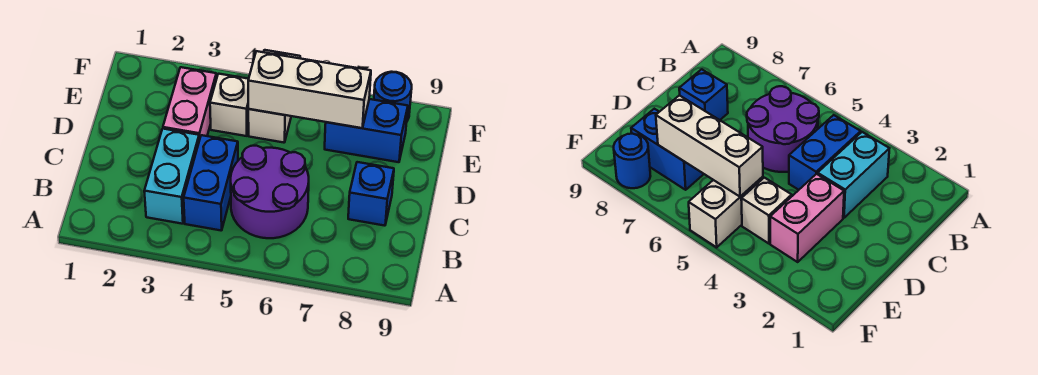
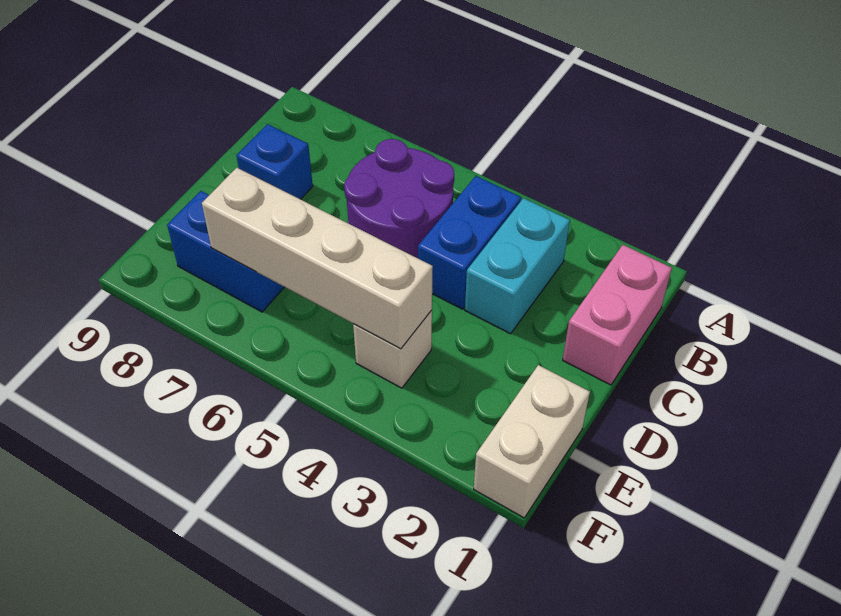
pink 1x2 brick [163,67,216,140] -> pink 1x2 brick moved to [563,245,672,385]
white 1x2 brick [248,50,300,143] -> white 1x2 brick moved to [474,365,590,518]
white 1x3 brick [248,51,371,128] -> white 1x4 brick [202,168,433,349]
blue 1x1 round brick [374,72,412,121] -> none

